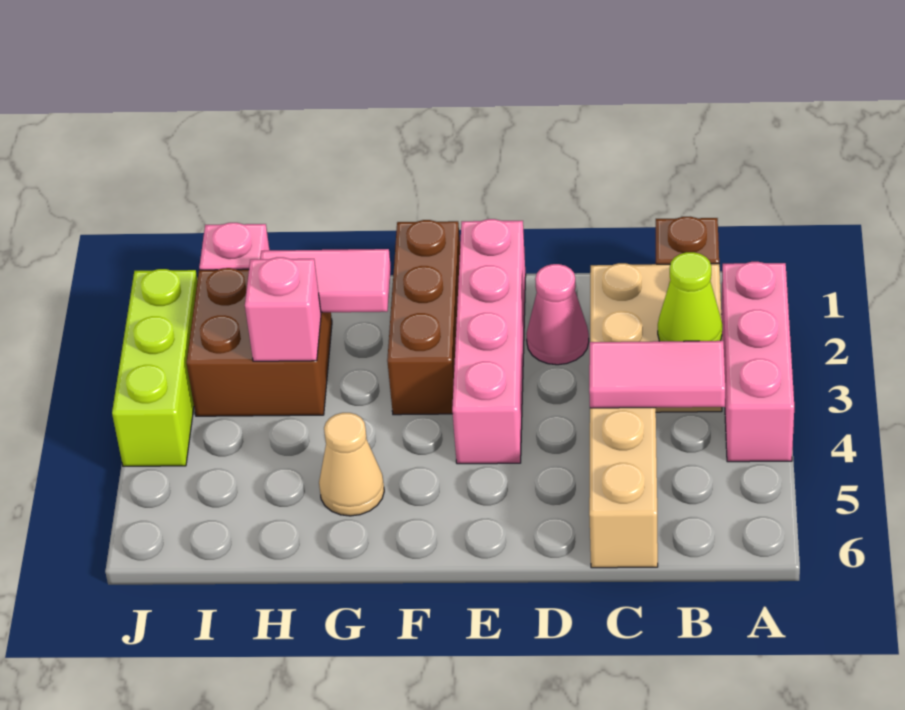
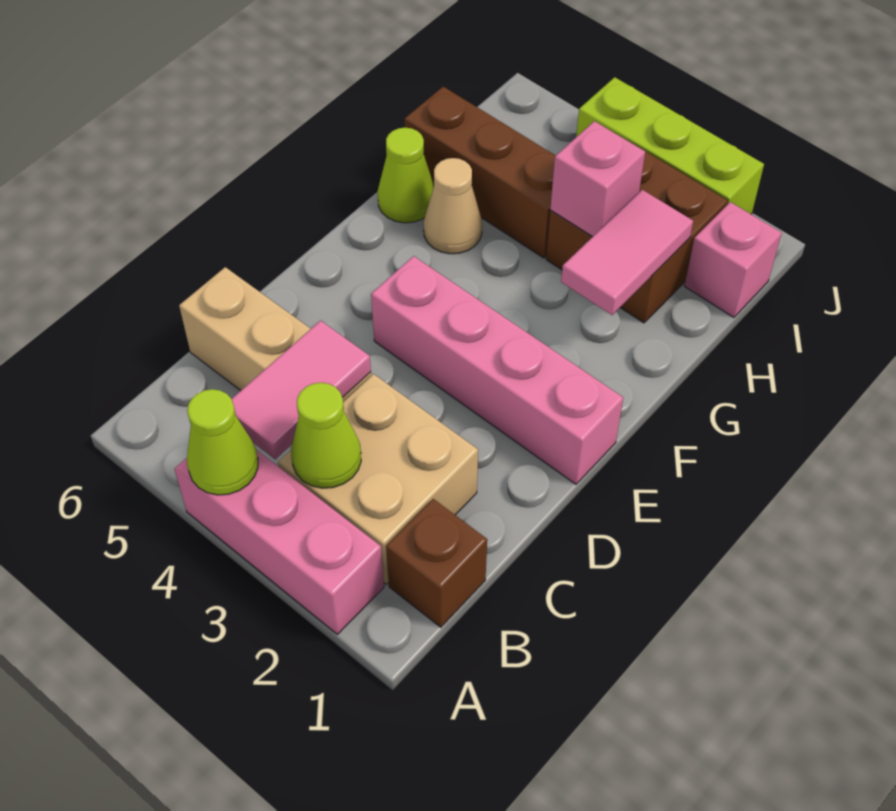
none -> lime 1x1 cone [187,389,258,495]
pink 1x1 cone [526,264,589,365] -> none
brown 1x3 brick [387,220,460,415] -> brown 1x3 brick moved to [405,87,556,258]
none -> lime 1x1 cone [378,128,434,223]

